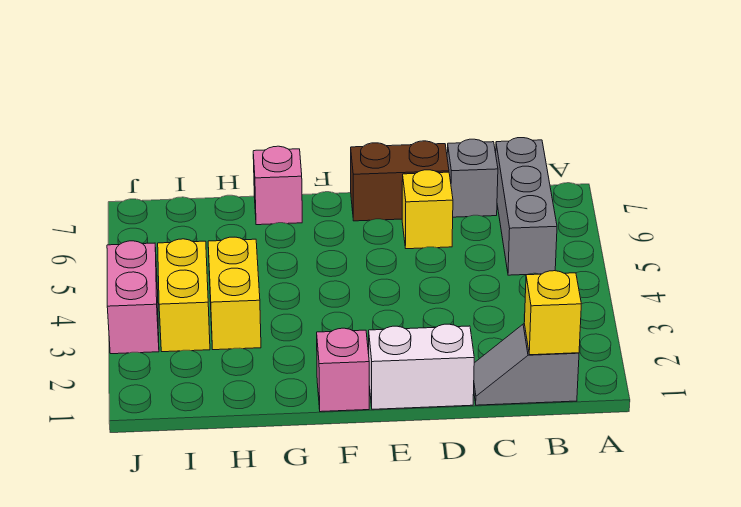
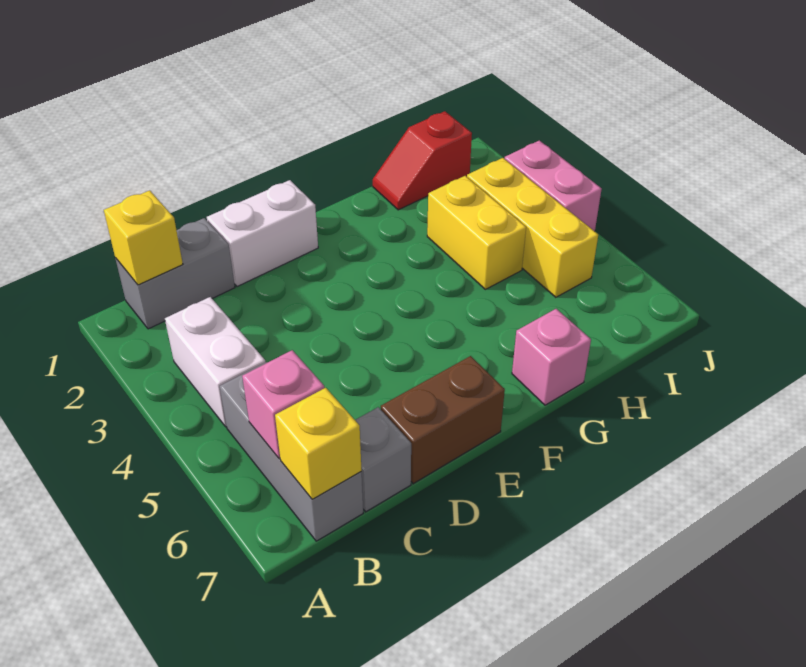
grey 1x2 slope [474,324,579,405] -> grey 1x2 brick [115,218,235,329]
none -> white 1x2 brick [165,297,265,427]
yellow 1x1 brick [402,170,453,249] -> yellow 1x1 brick moved to [275,388,362,499]
pink 1x1 brick [317,328,369,412] -> pink 1x1 brick moved to [242,350,324,459]
none -> red 1x2 slope [373,111,472,210]
yellow 1x2 brick [158,239,210,352] -> yellow 1x3 brick [467,158,598,297]

